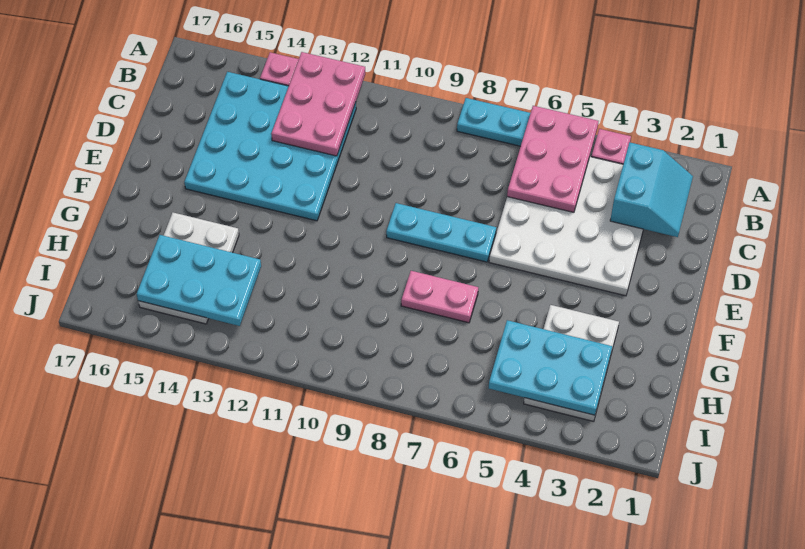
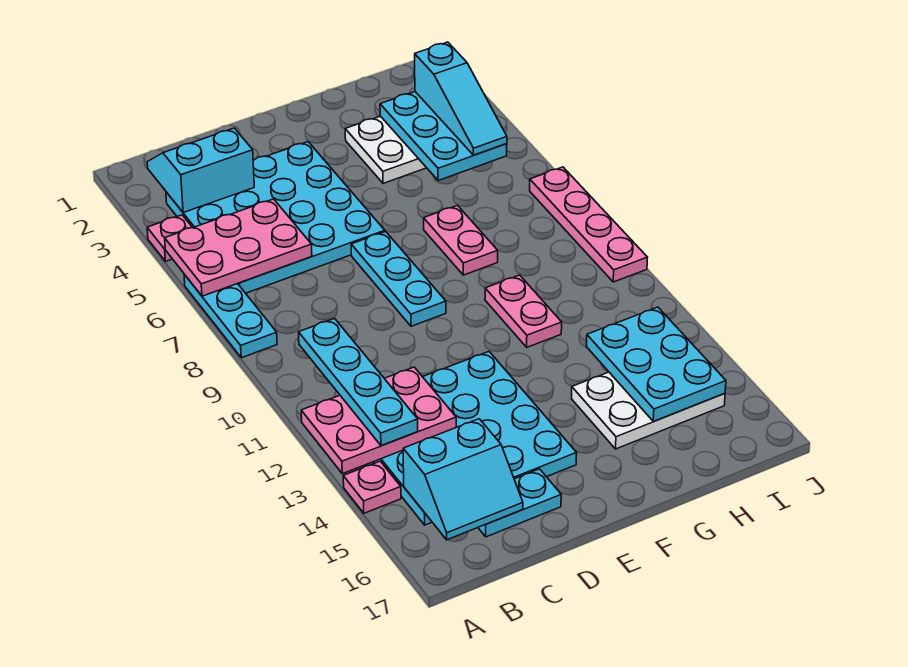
white 4x4 plate [489,157,643,296] -> cyan 4x4 plate [166,142,385,293]
none -> cyan 1x4 plate [299,319,418,446]
none -> cyan 2x2 slope [403,419,523,540]
none -> cyan 1x2 plate [478,469,561,537]
none -> pink 1x2 plate [485,275,562,347]
none -> cyan 1x3 slope [415,42,507,155]
none -> pink 1x4 plate [530,167,648,282]

